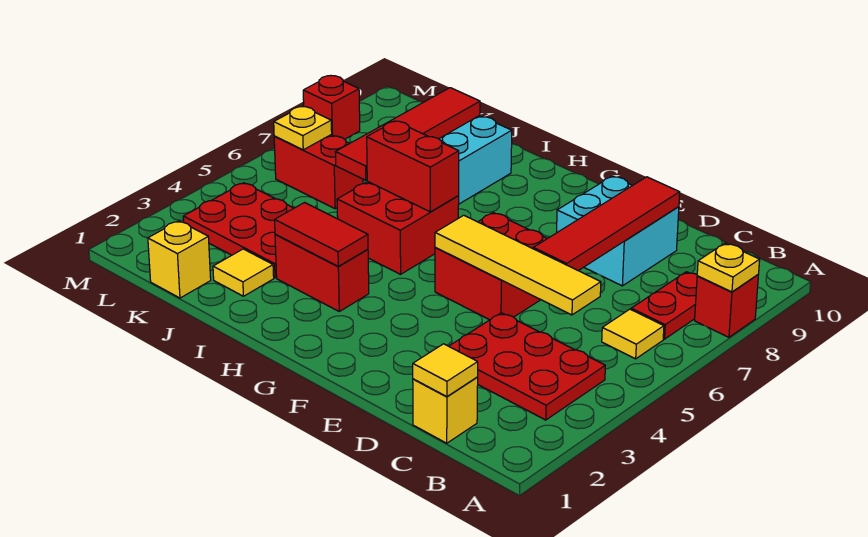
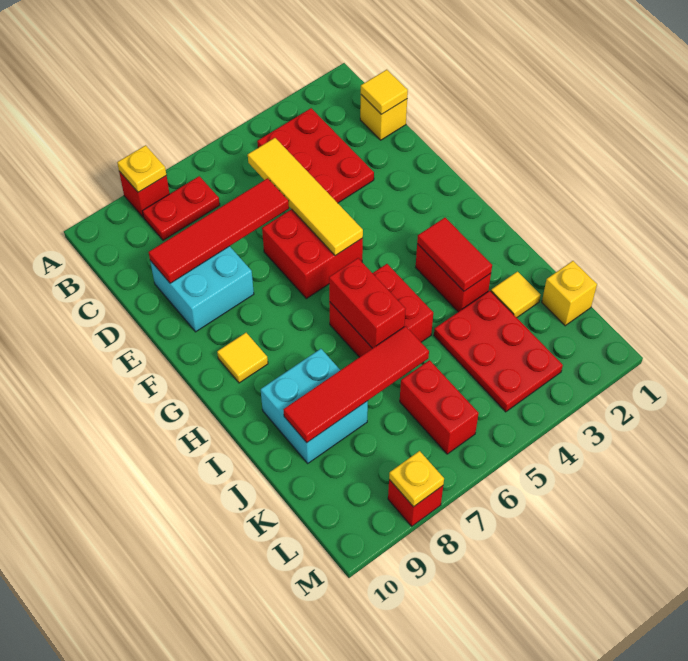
yellow 1x1 tile [602,309,664,359] -> yellow 1x1 tile moved to [217,333,268,383]
yellow 1x1 plate [274,107,332,150] -> yellow 1x1 plate moved to [389,451,444,507]

